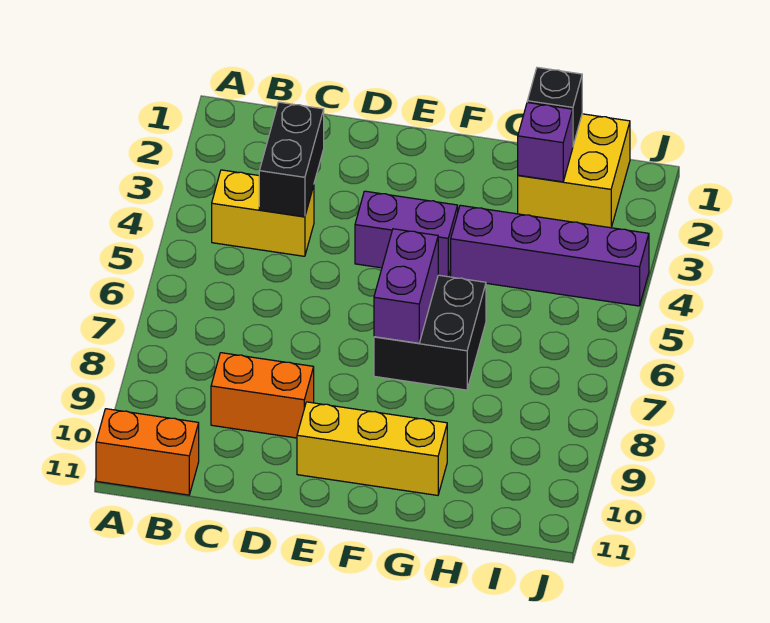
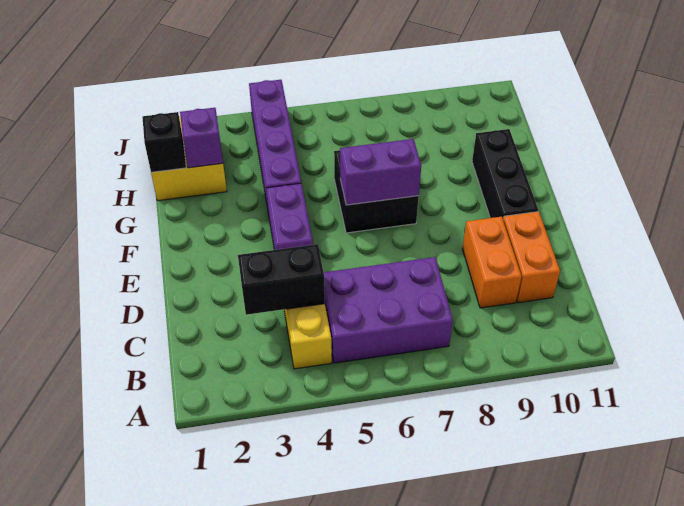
orange 1x2 brick [96,409,199,495] -> orange 1x2 brick moved to [503,212,560,303]
none -> purple 2x3 brick [324,257,453,363]
yellow 1x3 brick [297,402,447,495] -> black 1x3 brick [472,129,538,218]

